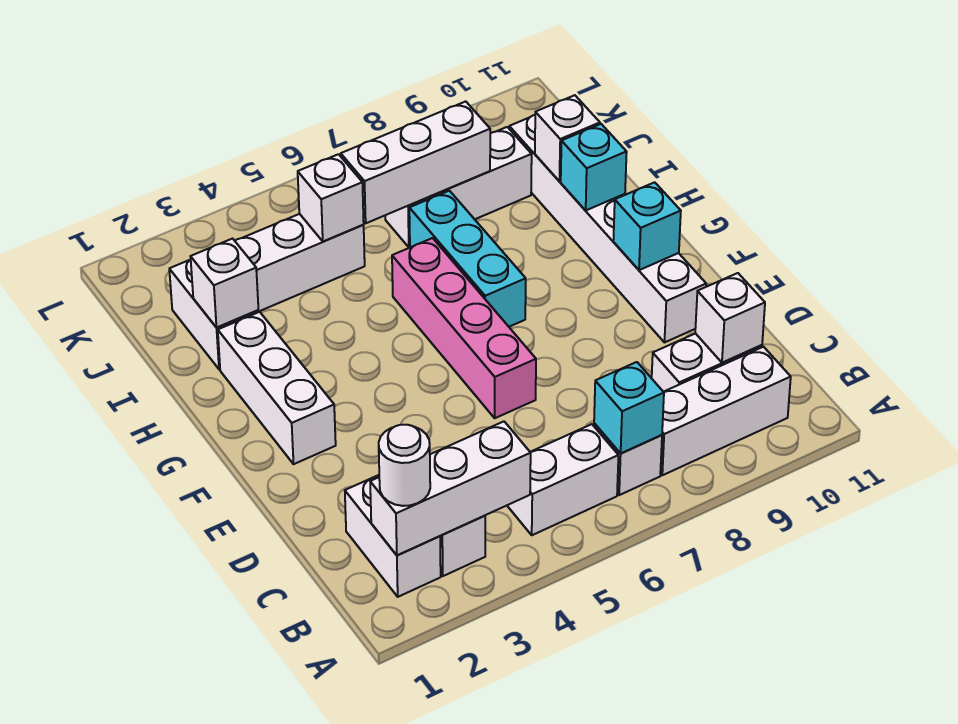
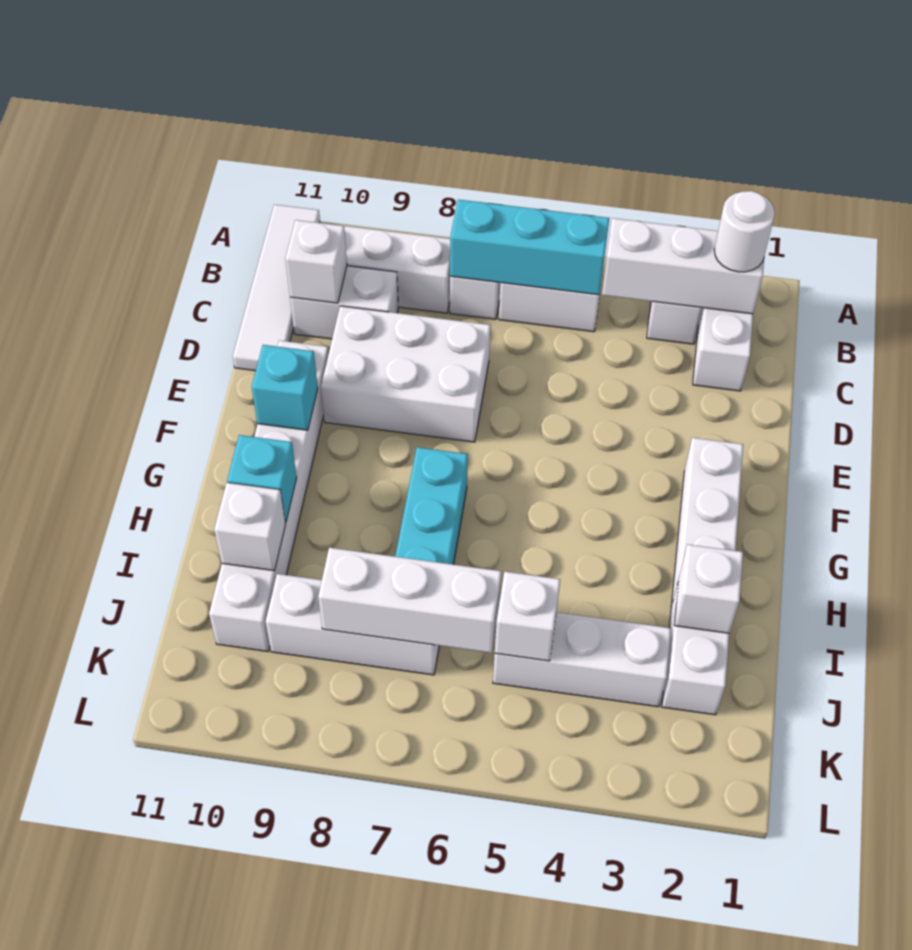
none -> white 1x4 tile [233,205,320,371]
cyan 1x1 brick [594,362,664,453] -> cyan 1x3 brick [450,200,609,295]
none -> white 2x3 brick [321,306,490,442]
pink 1x4 brick [392,238,536,418] -> none

